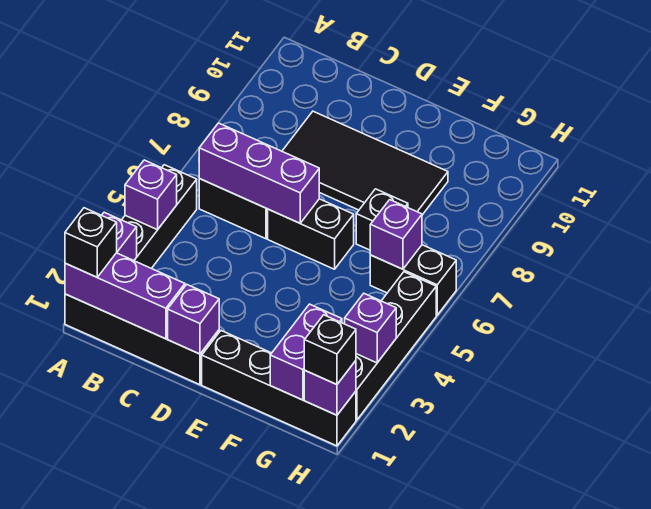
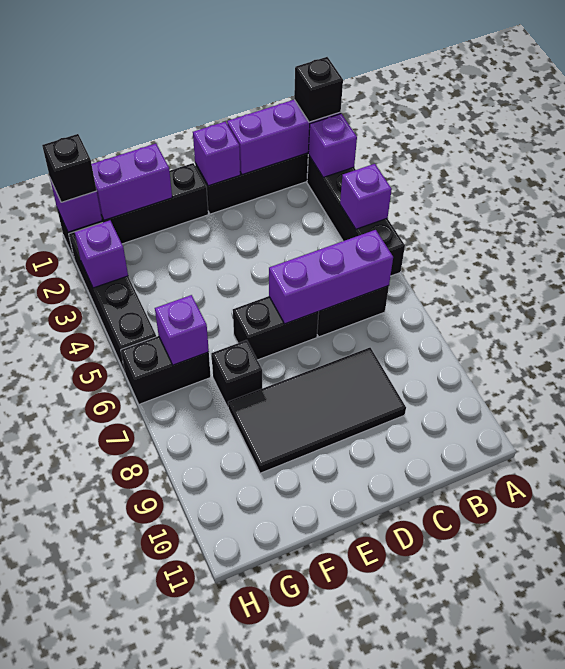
purple 1x2 brick [270,304,342,400] -> purple 1x2 brick turned to [92,144,172,220]

